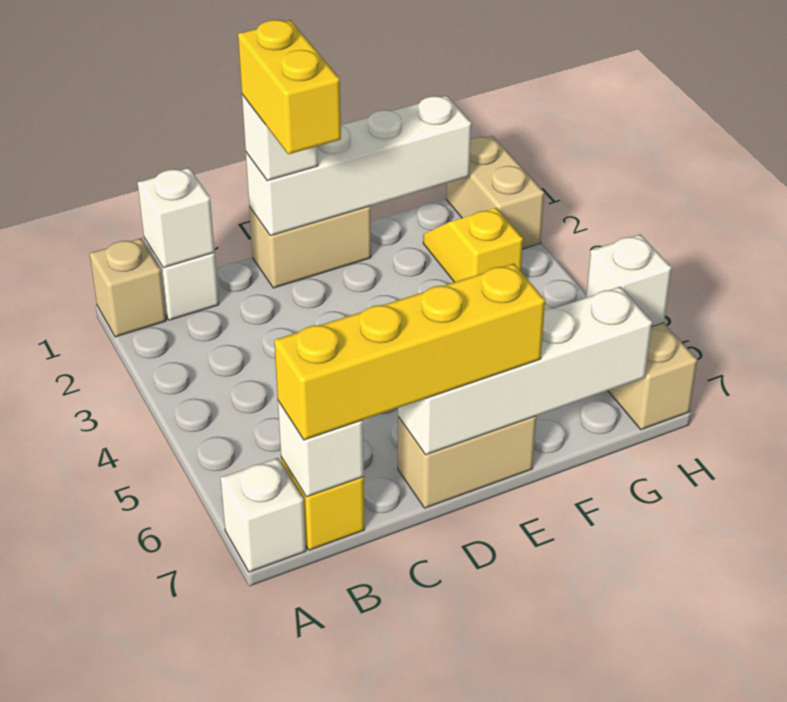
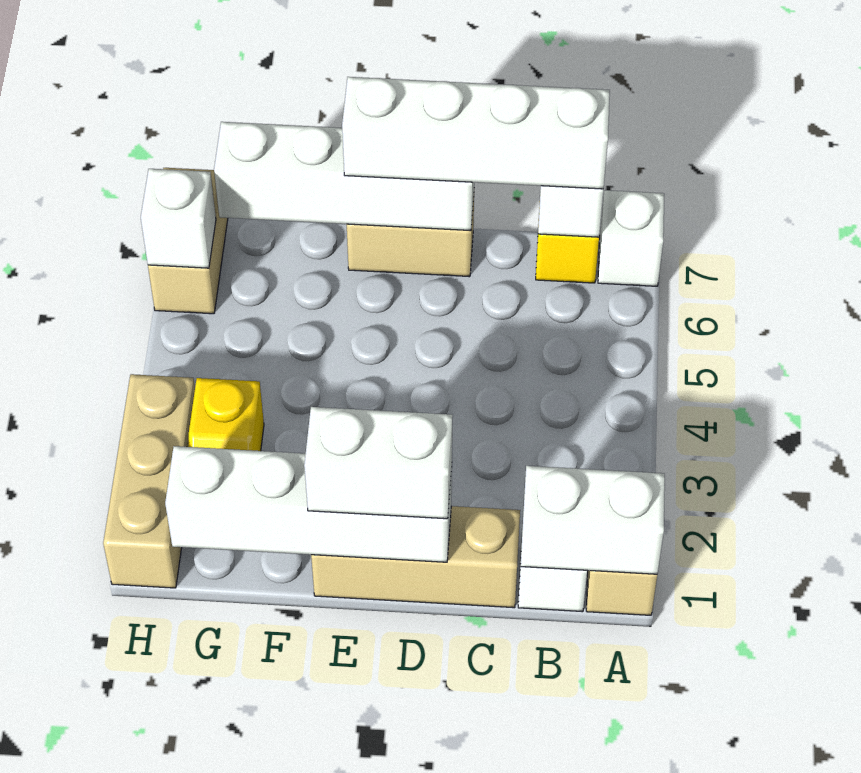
white 1x1 brick [138,168,215,268] -> white 1x2 brick [521,466,665,574]
yellow 1x4 brick [274,263,545,440] -> white 1x4 brick [342,77,610,189]
tan 1x2 brick [249,206,371,288] -> tan 1x3 brick [311,506,520,608]
white 1x1 brick [242,95,318,181] -> white 1x2 brick [304,407,453,519]
yellow 1x2 brick [238,20,341,154] -> none
tan 1x2 brick [446,136,544,249] -> tan 1x3 brick [103,374,195,588]

